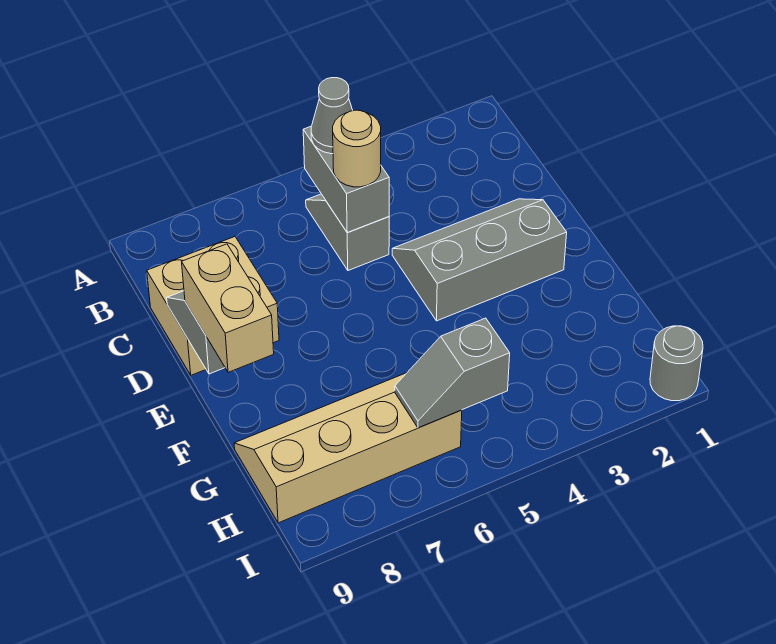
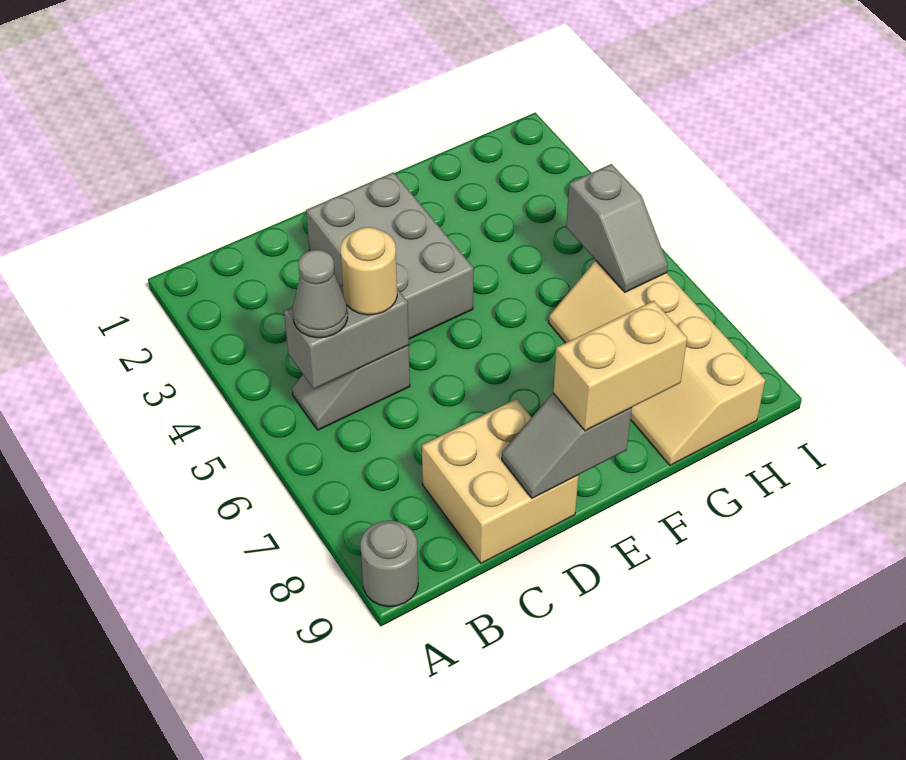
grey 2x3 slope [392,199,567,321] -> grey 2x3 brick [306,172,473,339]
grey 1x1 round brick [650,326,703,401] -> grey 1x1 round brick moved to [360,521,418,607]

